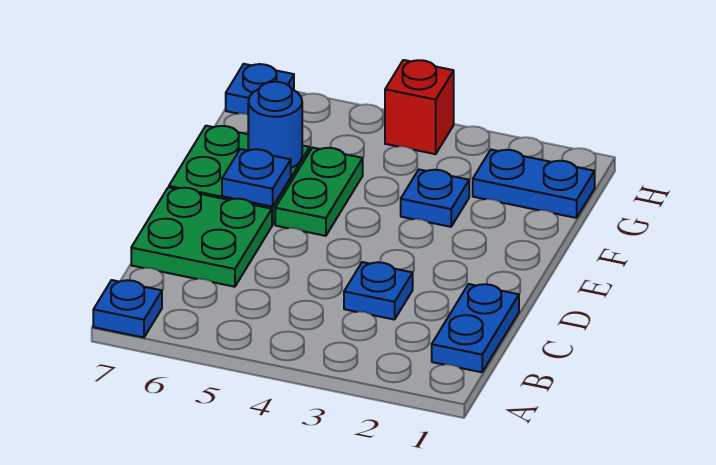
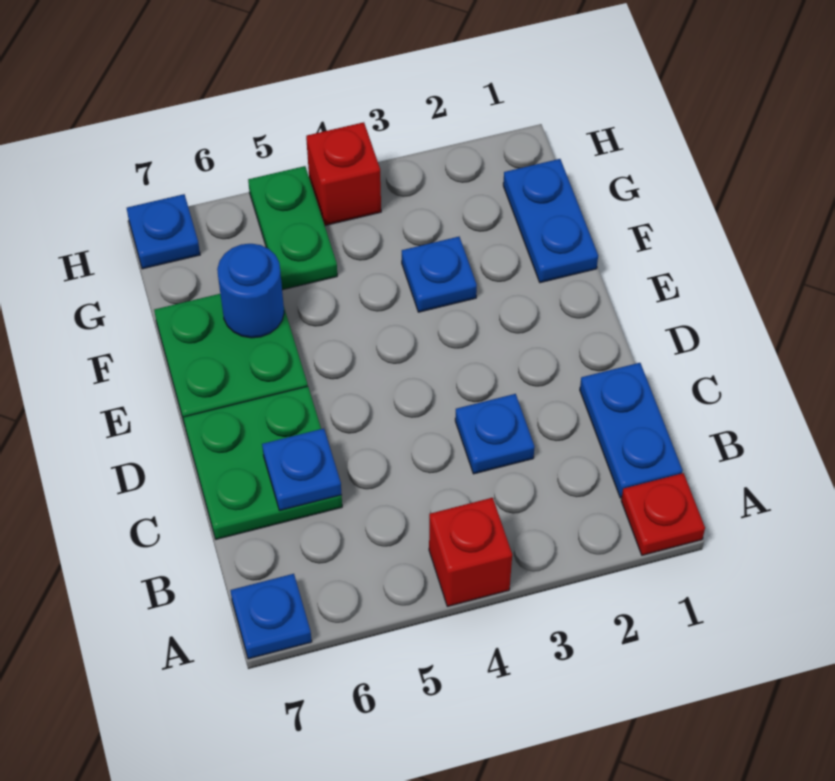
none -> red 1x1 plate [621,473,705,555]
none -> red 1x1 brick [429,498,512,607]
green 1x2 plate [275,148,363,236] -> green 1x2 plate moved to [248,166,337,290]
blue 1x1 plate [222,149,291,207] -> blue 1x1 plate moved to [262,429,342,511]
blue 1x2 plate [473,150,595,218] -> blue 1x2 plate turned to [503,159,598,283]

